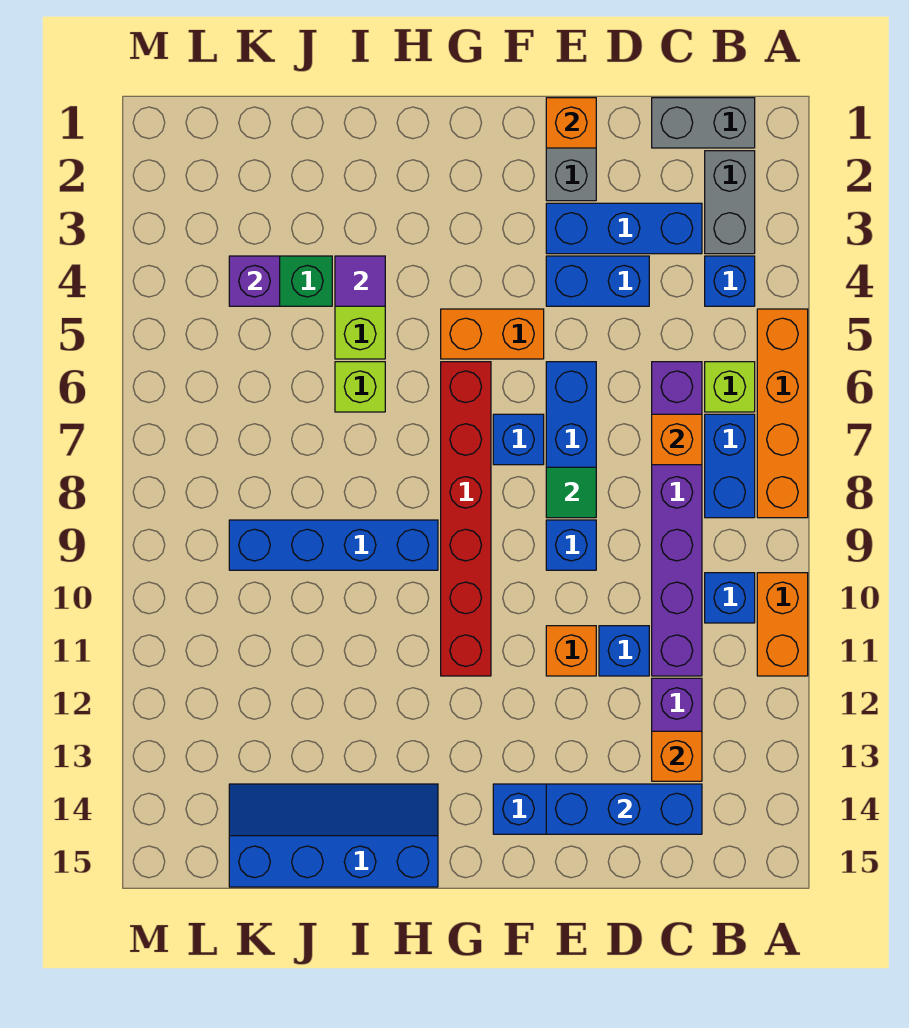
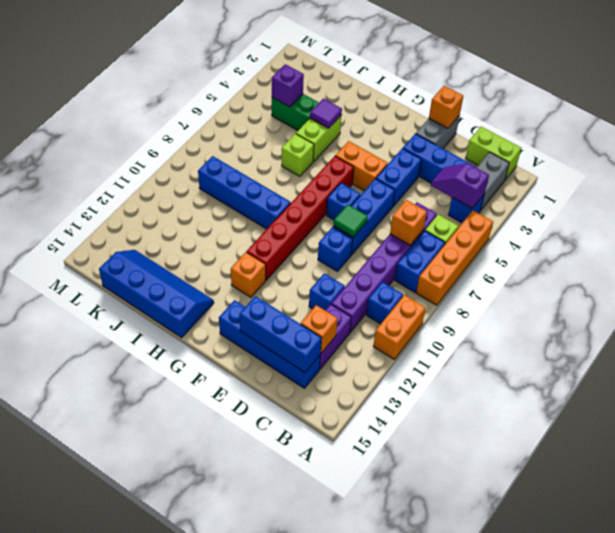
grey 1x2 brick [652,98,755,148] -> lime 1x2 brick [466,127,521,180]
none -> purple 1x2 slope [431,163,489,208]
blue 1x2 brick [546,256,649,306] -> blue 1x2 brick turned to [376,148,421,206]
orange 1x1 brick [546,626,596,676] -> orange 1x1 brick moved to [231,252,266,297]

